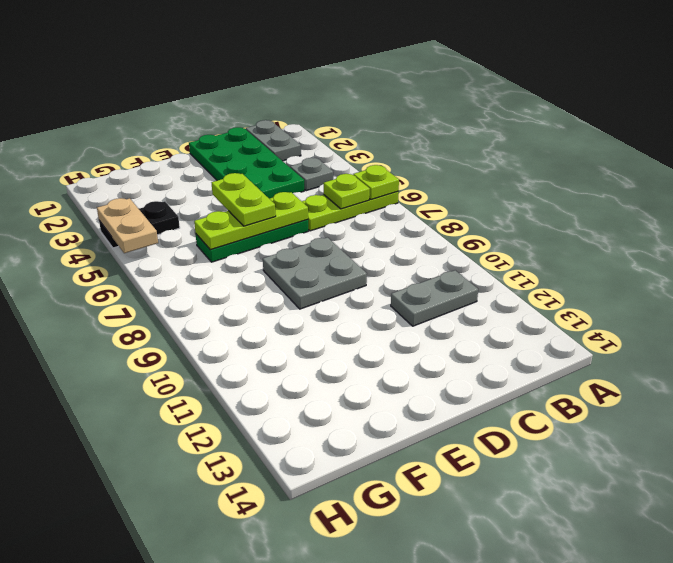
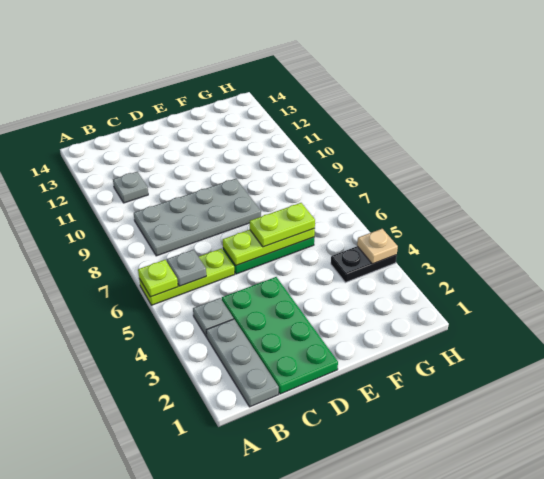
grey 1x2 plate [246,120,301,161] -> grey 1x3 plate [206,319,279,407]
lime 1x1 plate [323,174,370,209] -> grey 1x1 plate [167,250,206,286]
grey 1x2 plate [391,270,478,326] -> grey 1x1 plate [113,172,148,203]
grey 2x2 plate [263,237,367,309] -> grey 2x4 plate [134,179,261,256]
lime 1x2 plate [212,173,276,226] -> lime 1x2 plate turned to [250,203,315,247]
tan 1x2 plate [97,198,158,253] -> tan 1x1 plate [357,229,398,264]

